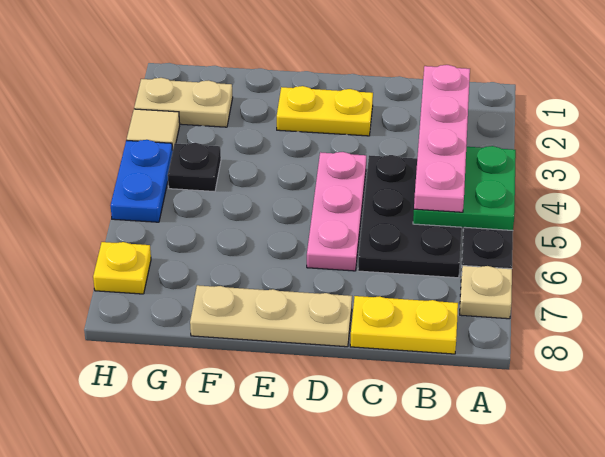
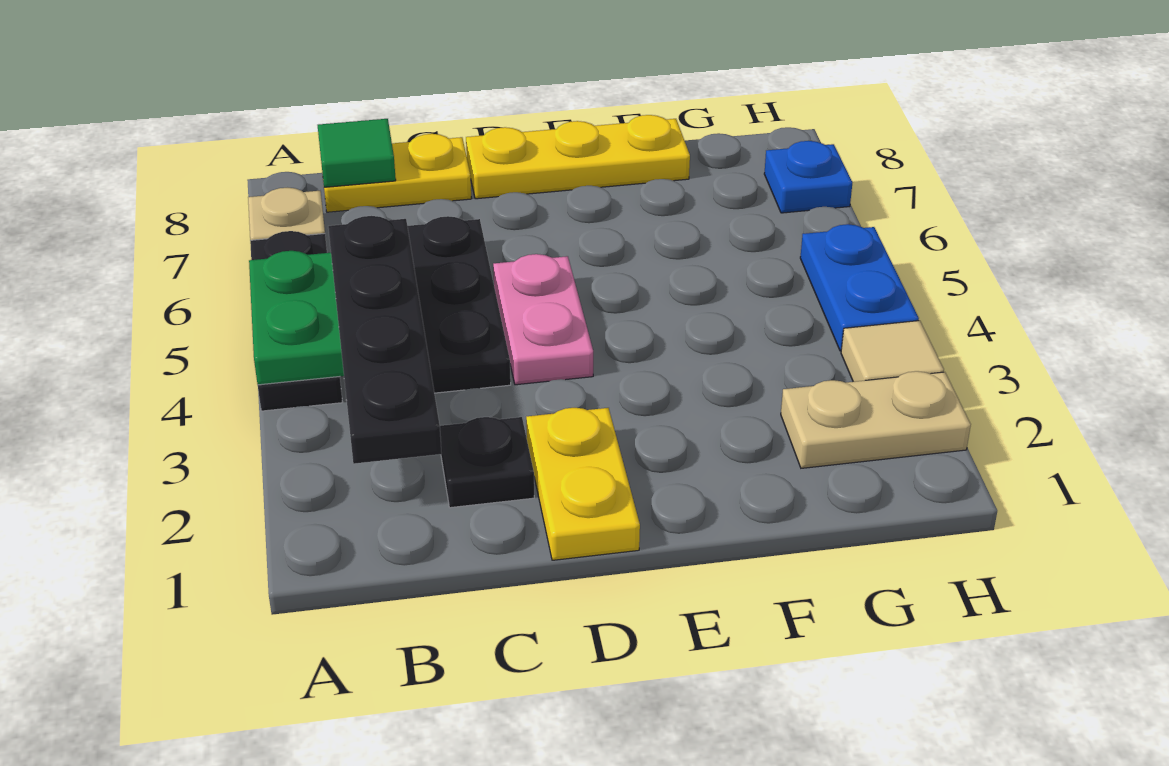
pink 1x4 plate [414,65,470,212] -> black 1x4 plate [328,216,442,464]
none -> green 1x1 tile [318,119,396,187]
yellow 1x2 plate [277,86,373,136] -> yellow 1x2 plate turned to [526,408,640,560]
pink 1x3 plate [307,152,366,271] -> pink 1x2 plate [493,254,593,385]
tan 1x3 plate [190,285,352,347] -> yellow 1x3 plate [466,115,690,199]
black 1x1 plate [168,143,221,192] -> black 1x1 plate moved to [440,417,534,508]
yellow 1x1 plate [93,242,151,294] -> blue 1x1 plate [764,141,852,213]

